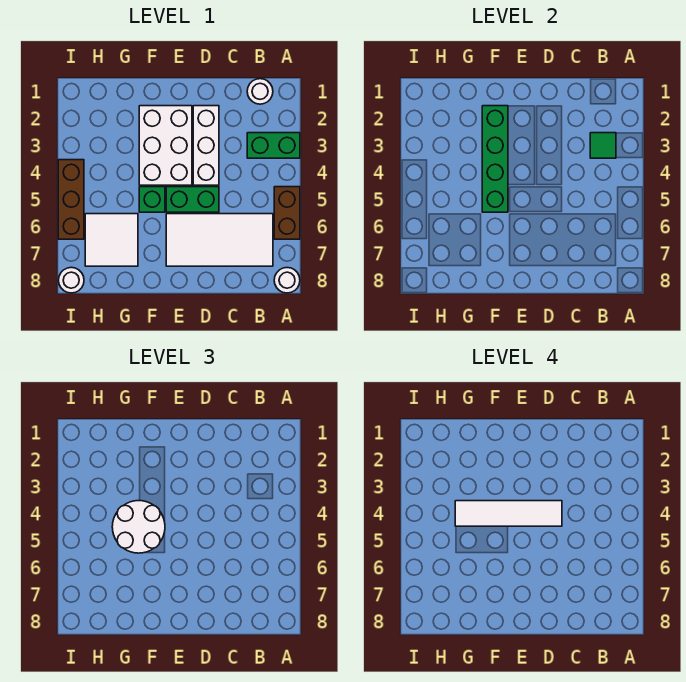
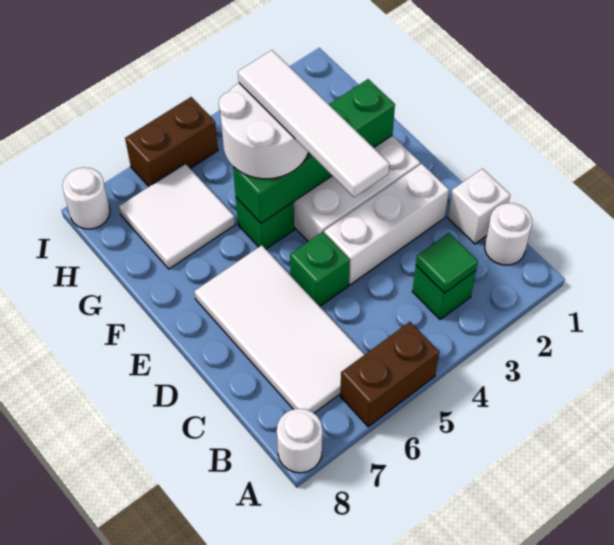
green 1x2 brick [247,133,300,158] -> green 1x1 brick [412,266,476,319]
none -> white 1x1 brick [448,169,510,244]
green 1x2 brick [166,187,219,212] -> green 1x1 brick [290,232,350,306]
brown 1x3 brick [58,160,84,239] -> brown 1x2 brick [125,97,218,186]

